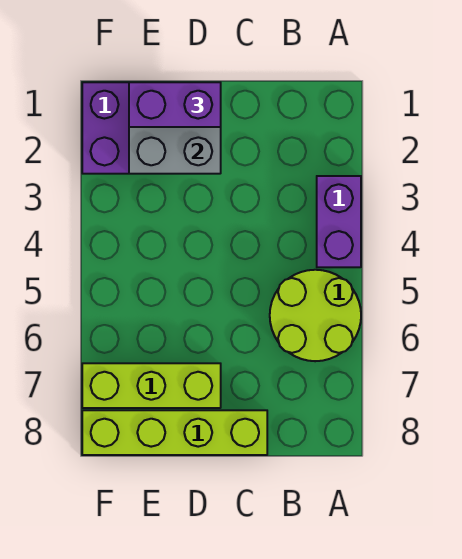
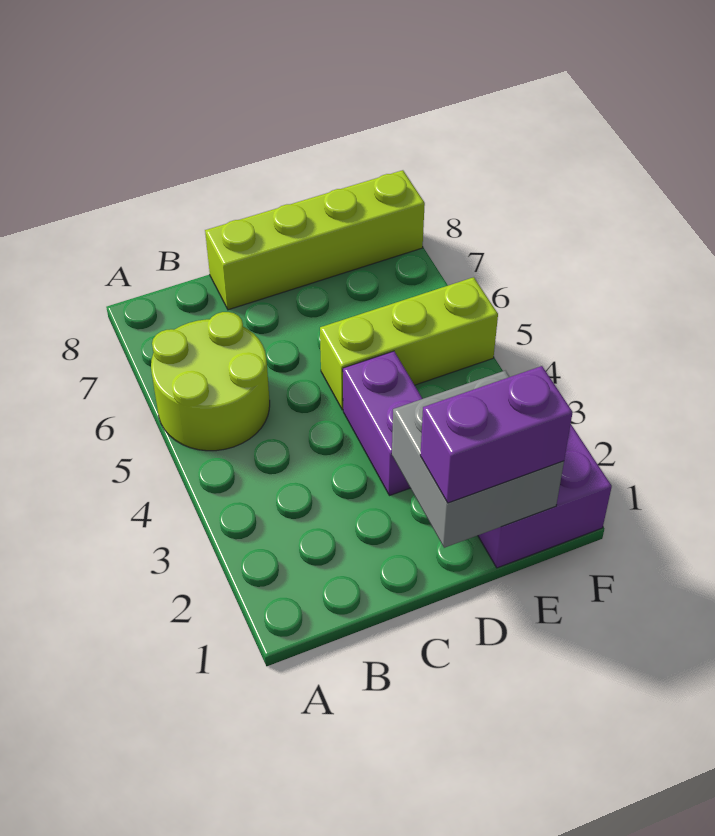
purple 1x2 brick [317,176,361,267] -> purple 1x2 brick moved to [343,351,422,496]
lime 1x3 brick [82,363,221,408] -> lime 1x3 brick moved to [320,277,498,410]

